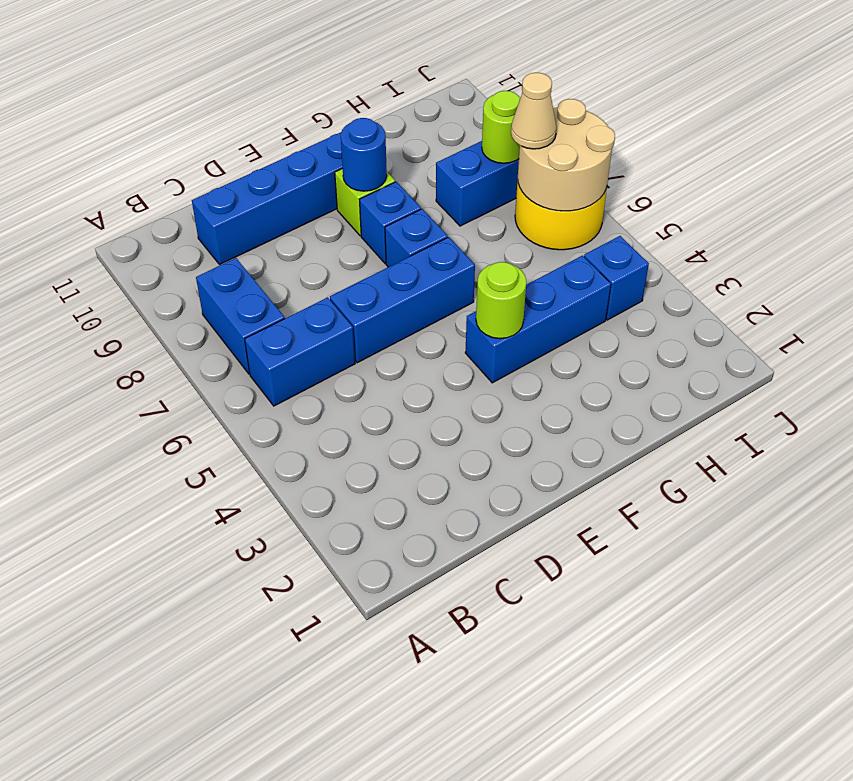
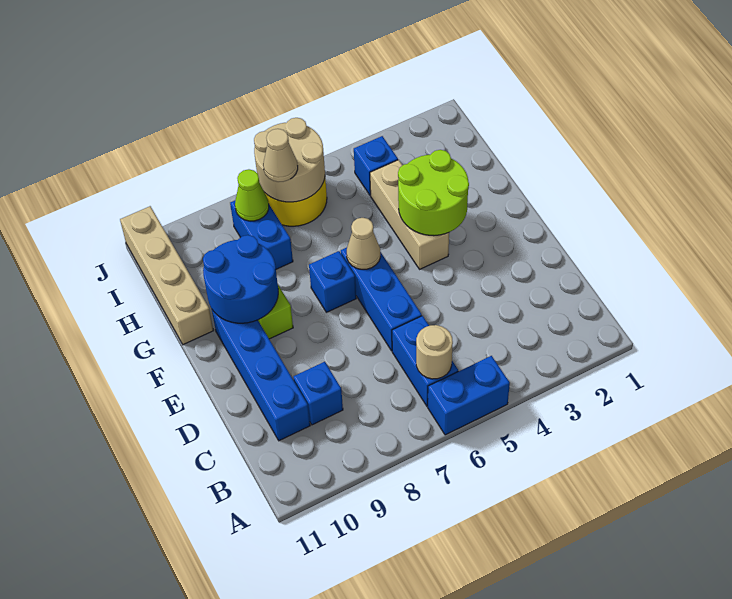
none -> tan 1x1 round brick [416,325,453,379]
blue 1x2 brick [196,258,285,374] -> blue 1x2 brick moved to [428,356,510,435]
blue 1x3 brick [465,256,611,383] -> tan 1x3 brick [370,160,449,269]
lime 1x1 round brick [476,262,526,339] -> lime 2x2 round brick [398,150,469,236]
none -> tan 1x1 cone [347,218,380,269]
blue 1x1 brick [359,182,421,263] -> blue 1x1 brick moved to [293,362,343,425]
blue 1x1 round brick [341,118,387,191] -> blue 2x2 round brick [203,235,278,323]
none -> tan 1x4 brick [120,206,214,345]
lime 1x1 round brick [482,91,521,163] -> lime 1x1 cone [235,169,269,221]

